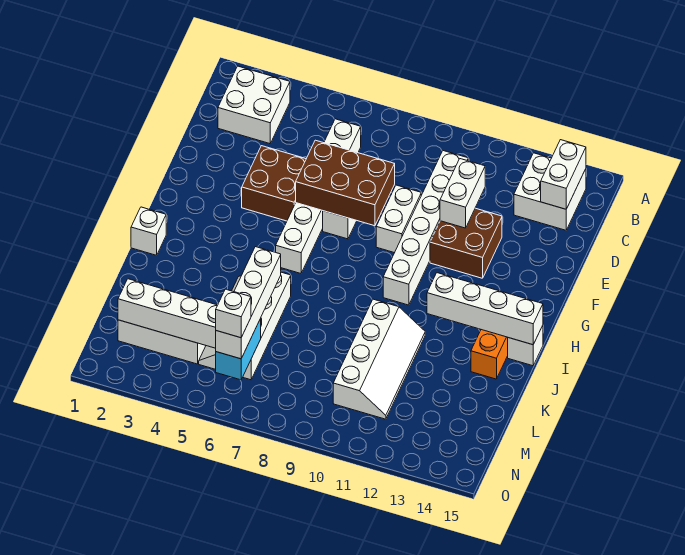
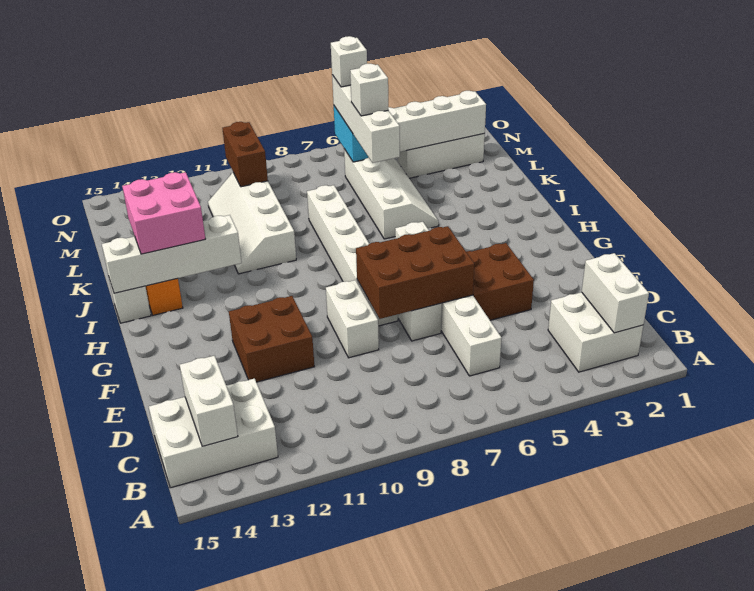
white 2x2 brick [514,153,586,230] -> white 2x3 brick [149,379,278,488]
white 1x6 brick [383,151,468,305] -> white 1x6 brick moved to [307,185,398,326]
white 1x2 brick [440,159,485,228] -> white 1x2 brick moved to [582,253,649,333]
white 1x1 brick [131,207,166,255] -> white 1x1 brick moved to [350,64,388,116]
none -> pink 2x2 brick [122,172,205,254]
none -> brown 1x2 brick [222,122,268,187]

